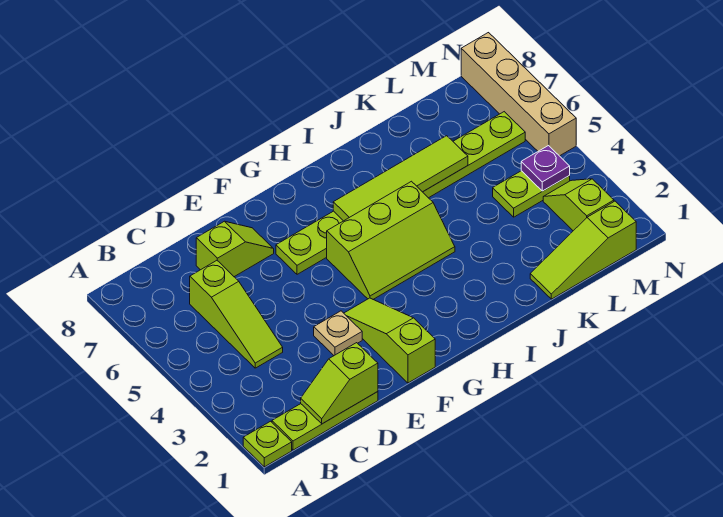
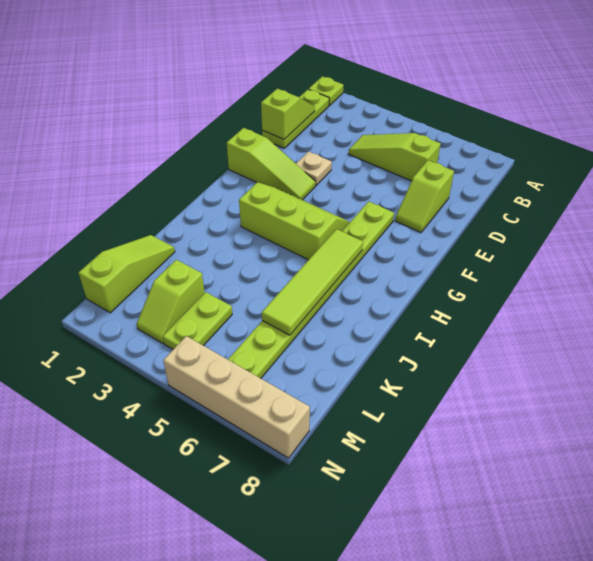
lime 2x3 slope [327,181,455,299] -> lime 2x3 slope turned to [239,182,350,260]
lime 1x2 slope [543,179,614,231] -> lime 1x2 slope turned to [136,260,205,343]
purple 1x1 plate [521,146,570,191] -> none

